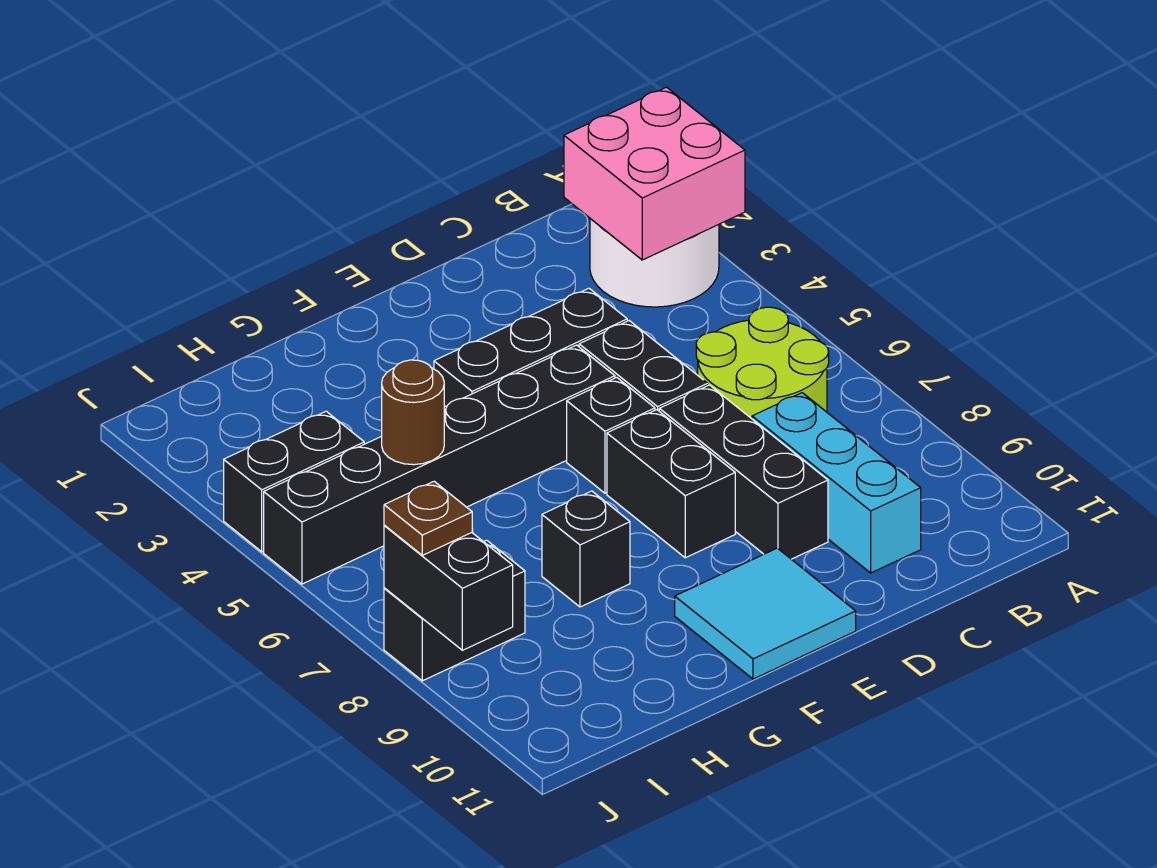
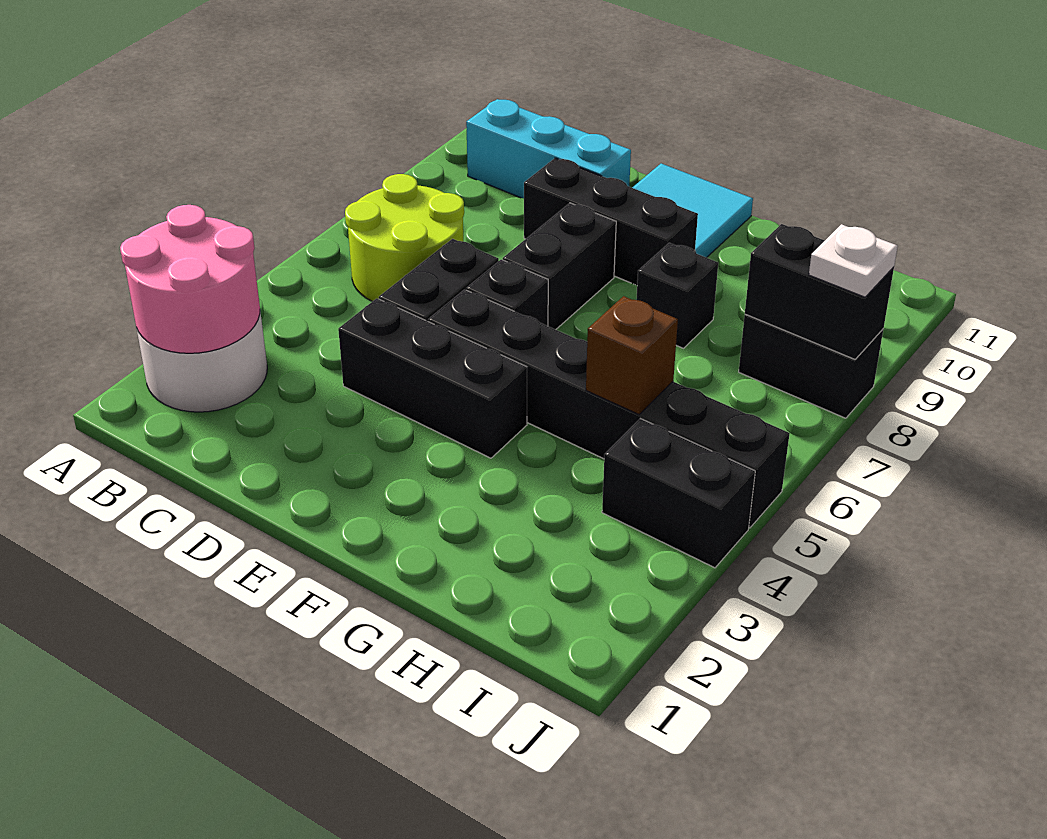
pink 2x2 brick [564,87,745,260] -> pink 2x2 round brick [120,205,260,353]
cyan 1x3 brick [752,393,921,573] -> cyan 1x3 brick turned to [466,99,631,199]
black 1x3 brick [659,385,828,559] -> black 1x3 brick turned to [524,158,698,285]
brown 1x1 round brick [382,360,444,465] -> brown 1x1 brick [586,296,678,414]
black 1x2 brick [384,525,513,650] -> black 1x2 brick turned to [745,224,894,359]
brown 1x1 plate [384,481,472,555] -> white 1x1 plate [809,224,898,297]

